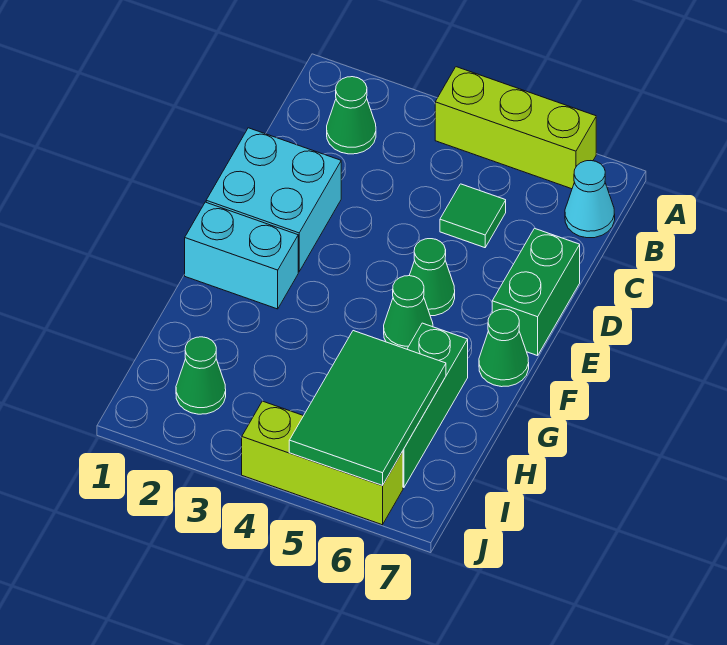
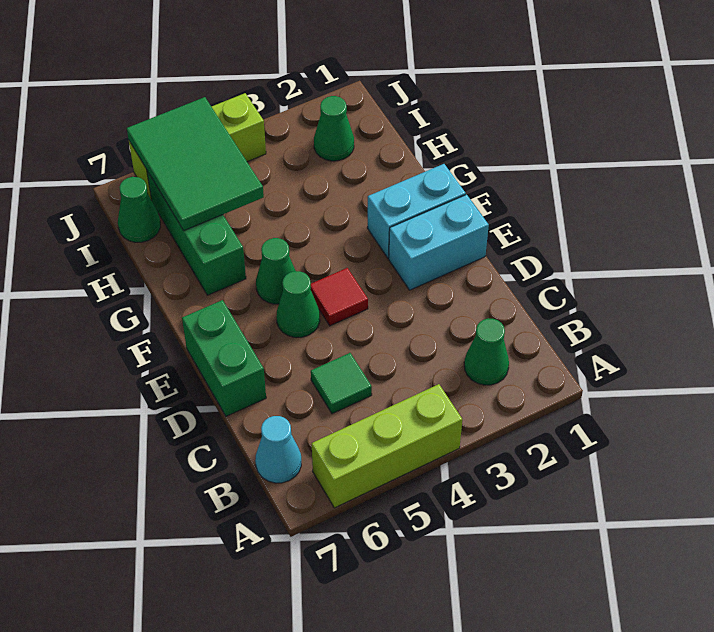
cyan 2x2 brick [206,128,341,272] -> cyan 1x2 brick [389,195,489,290]
none -> red 1x1 tile [311,268,368,326]
green 1x1 cone [479,309,529,387] -> green 1x1 cone moved to [118,177,160,242]

